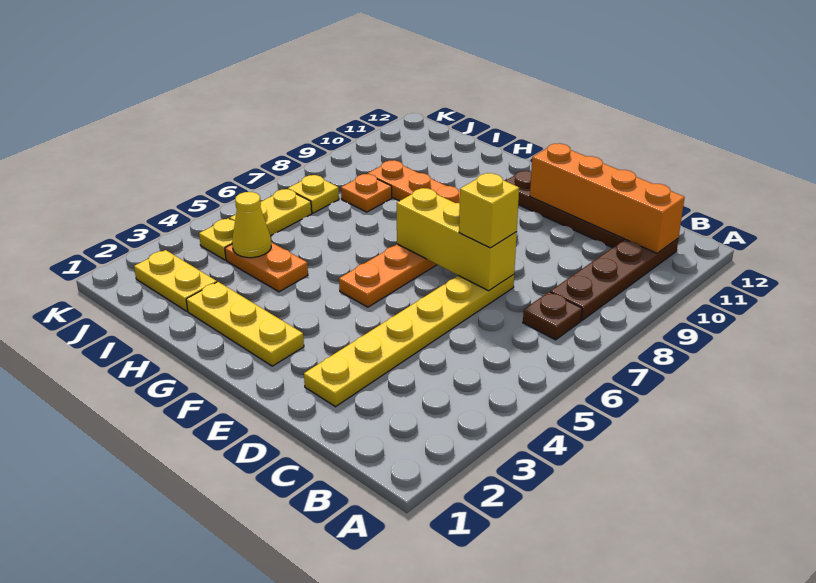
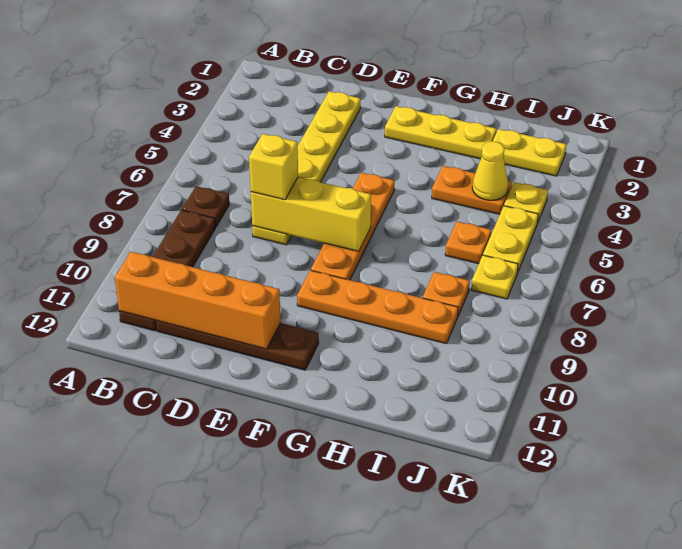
none -> orange 1x1 plate [445,222,491,264]

